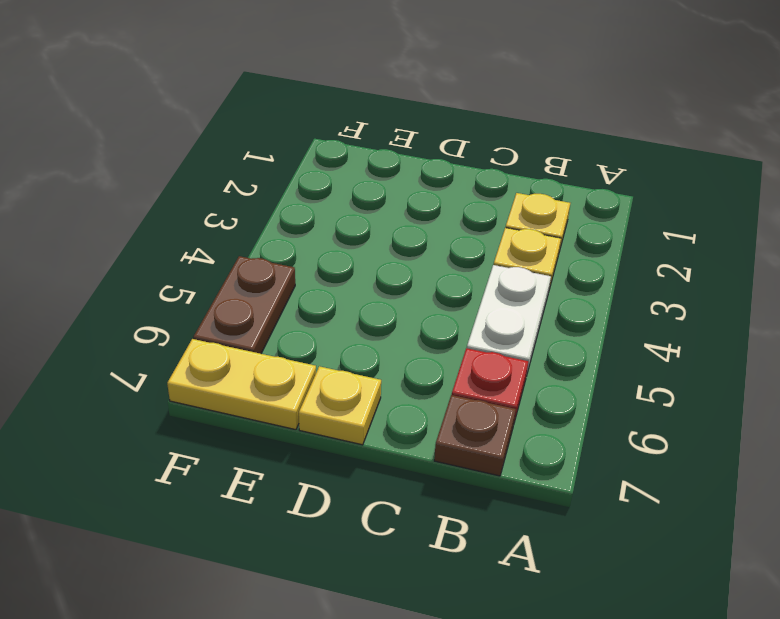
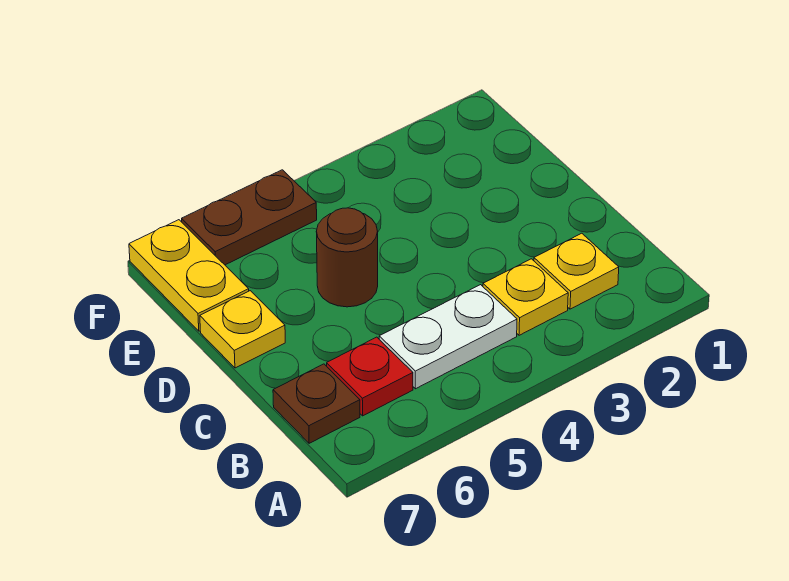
none -> brown 1x1 round brick [316,208,378,307]

